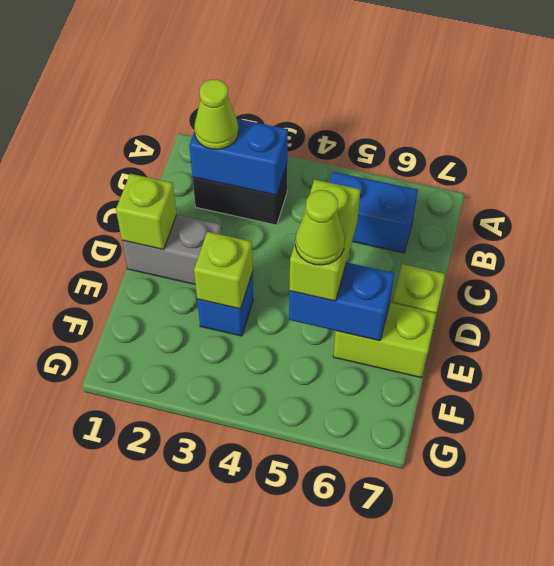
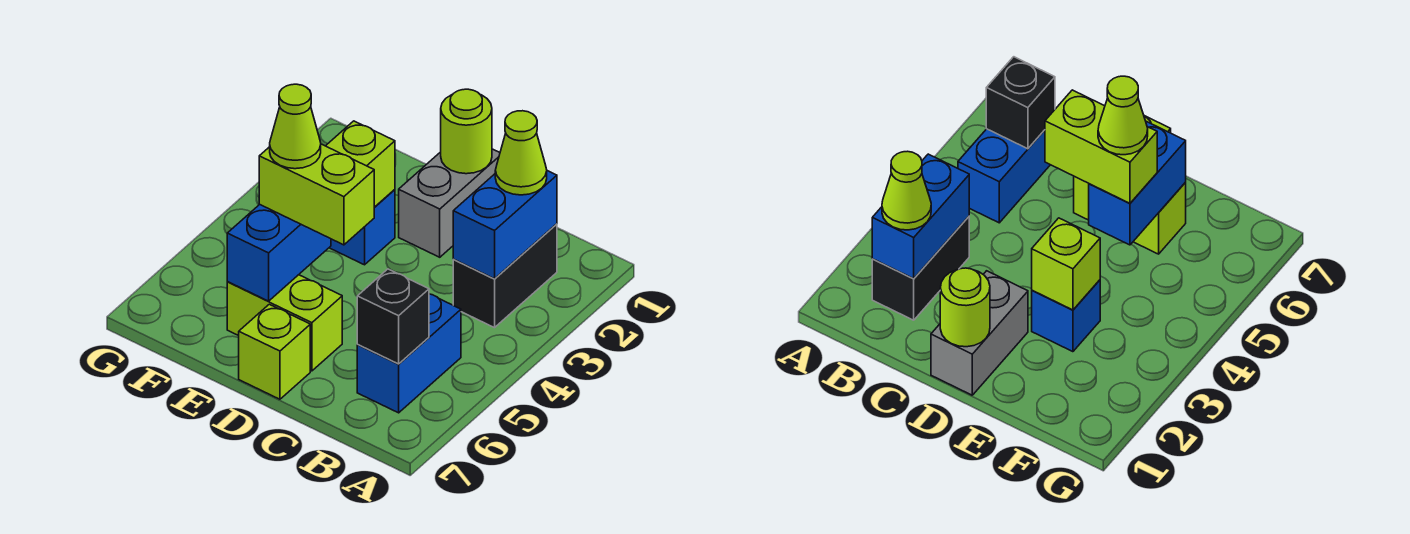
none -> black 1x1 brick [357,269,429,364]
lime 1x1 brick [116,174,177,250] -> lime 1x1 round brick [441,89,492,174]
lime 1x2 brick [333,303,437,378] -> lime 1x2 brick turned to [227,275,342,371]

